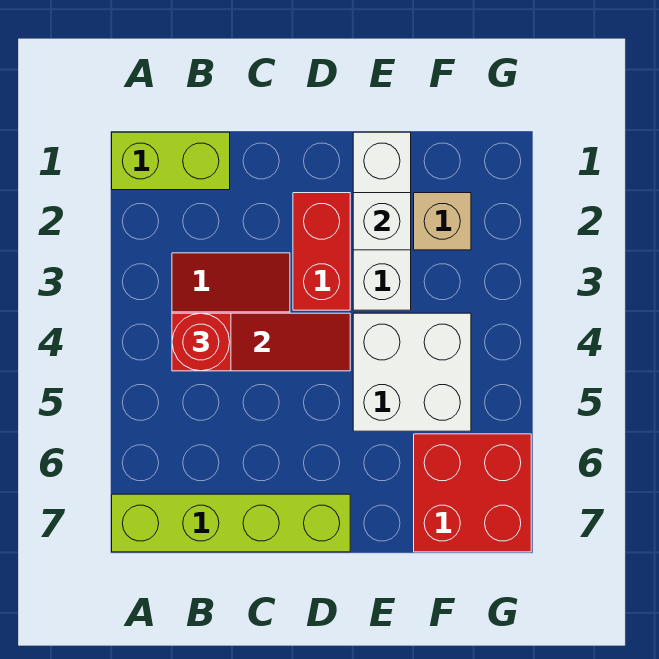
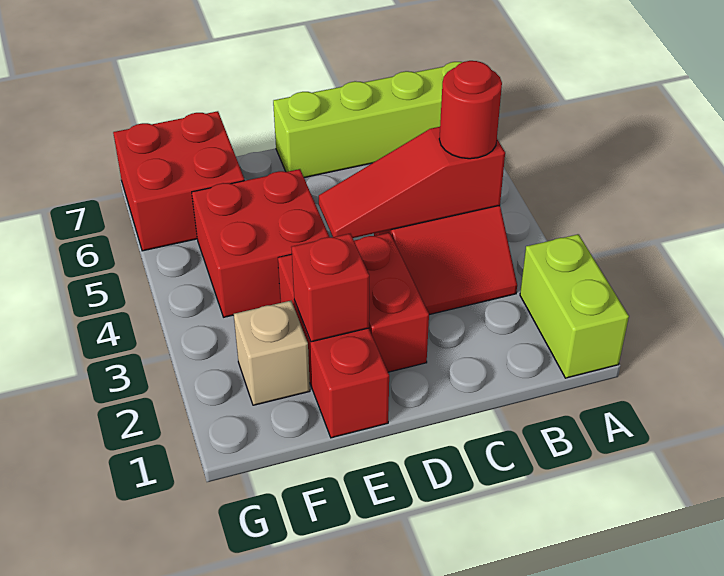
lime 1x2 brick [112,132,230,190] -> lime 1x2 brick turned to [520,234,629,378]
white 1x3 brick [353,132,411,310] -> red 1x3 brick [278,254,389,438]
white 1x1 brick [353,193,411,250] -> red 1x1 brick [291,234,369,342]
white 2x2 brick [353,313,471,431] -> red 2x2 brick [192,169,329,317]

